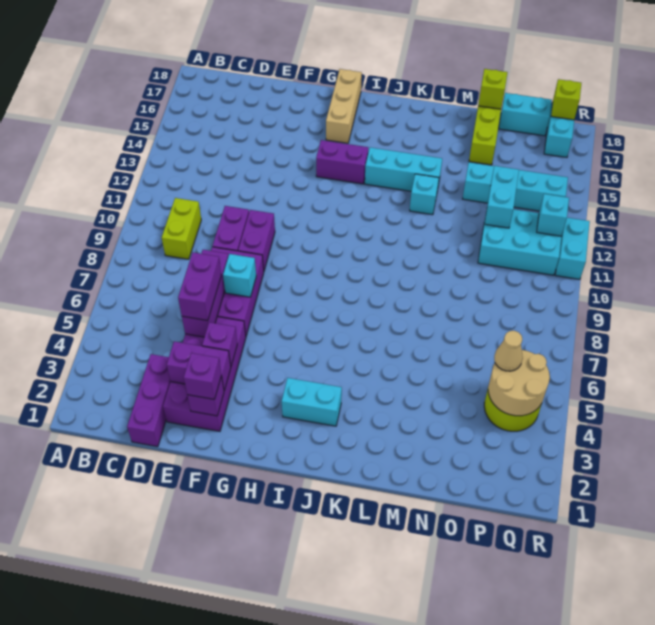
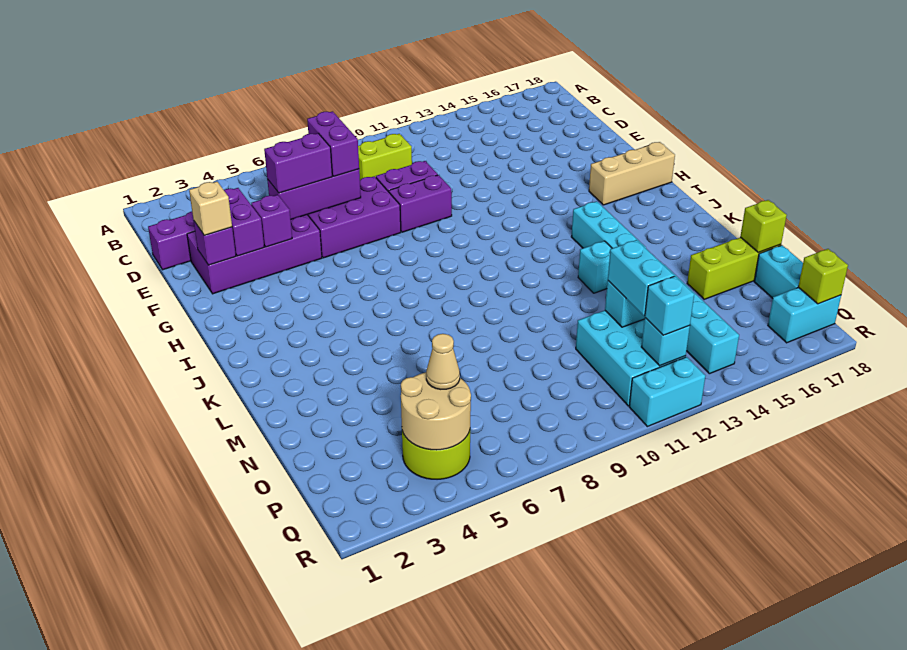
purple 1x1 brick [184,353,221,399] -> tan 1x1 brick [189,182,232,235]
cyan 1x1 brick [223,254,256,297] -> cyan 1x1 brick moved to [645,276,694,335]
purple 1x2 brick [316,140,368,184] -> purple 1x2 brick moved to [307,111,359,176]
cyan 1x2 brick [282,378,342,426] -> cyan 1x2 brick moved to [608,240,674,316]

